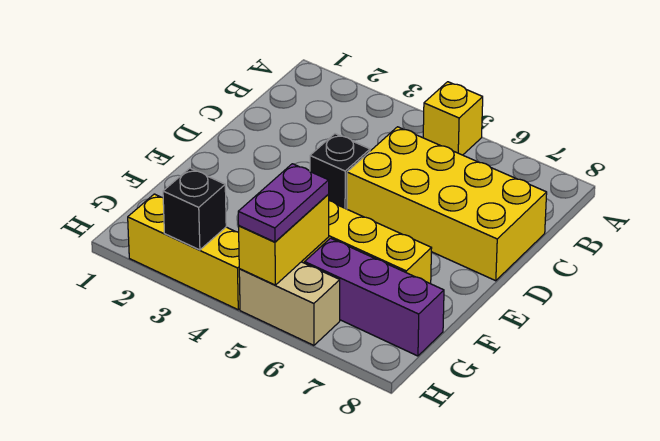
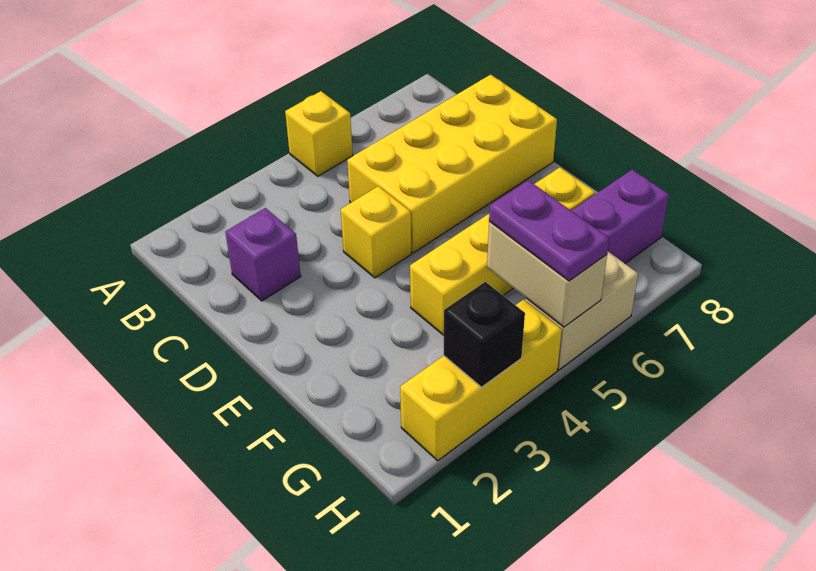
none -> purple 1x1 brick [225,208,301,301]
black 1x1 brick [310,134,370,209] -> yellow 1x1 brick [341,186,411,278]
yellow 1x2 brick [239,195,329,285] -> tan 1x2 brick [487,221,607,327]

